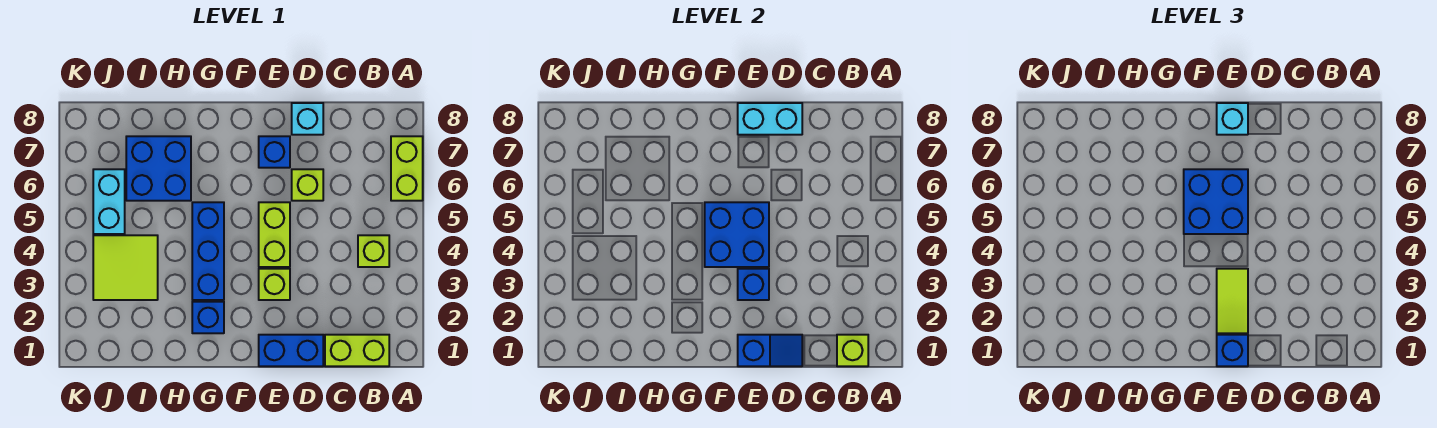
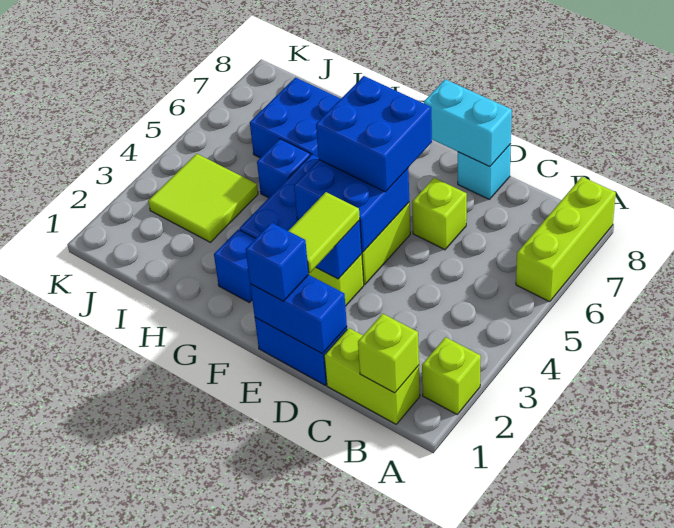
lime 1x2 brick [391,136,423,201] -> lime 1x3 brick [516,177,616,302]
lime 1x1 brick [358,235,389,267] -> lime 1x1 brick moved to [422,337,481,414]
blue 1x2 slope [738,335,802,366] -> blue 1x2 brick [250,275,347,354]
blue 1x1 brick [259,136,290,168] -> blue 1x1 brick moved to [257,139,310,198]
cyan 1x1 brick [1217,103,1248,135] -> none
cyan 1x2 brick [93,169,125,234] -> none

